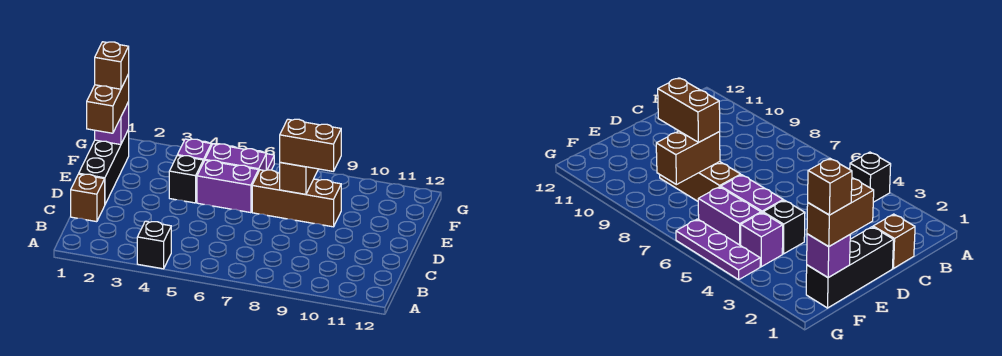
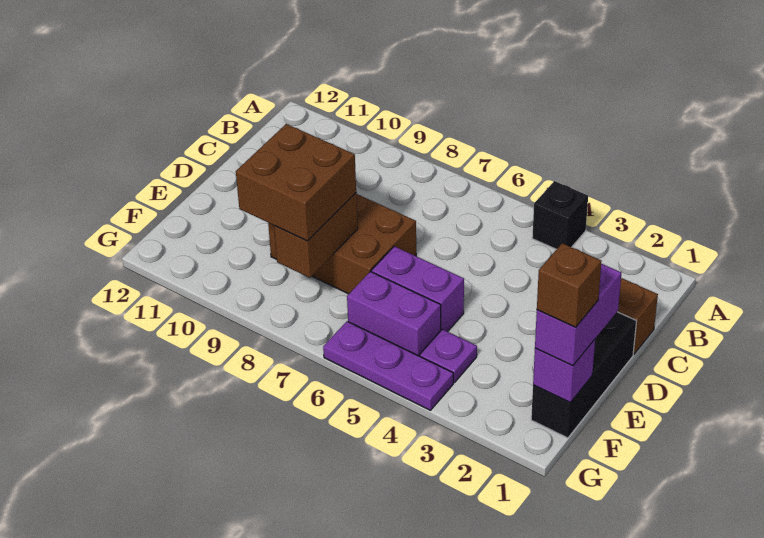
brown 1x2 brick [87,74,129,133] -> purple 1x2 brick [535,264,621,366]
black 1x1 brick [169,156,203,203] -> none
brown 1x3 brick [252,170,341,227] -> brown 2x3 brick [268,194,416,294]
brown 1x2 brick [280,119,341,171] -> brown 2x2 brick [236,124,356,241]
purple 1x1 brick [177,139,211,162] -> purple 1x1 plate [420,329,477,382]

